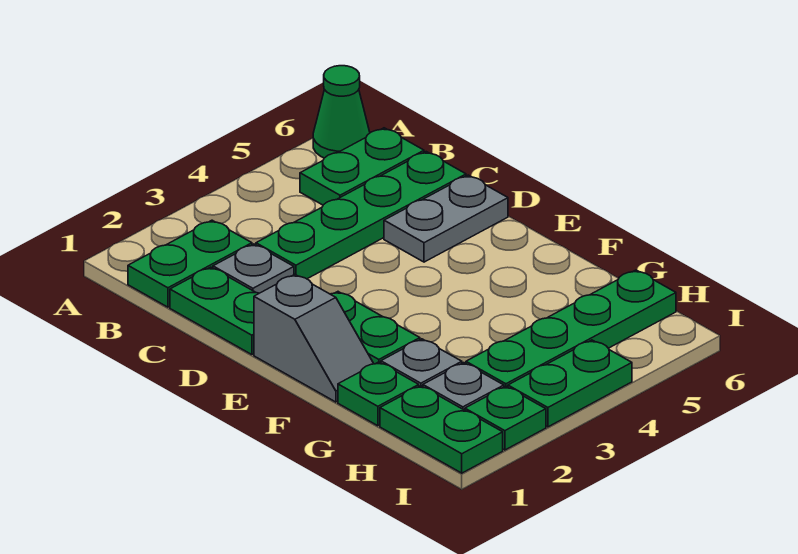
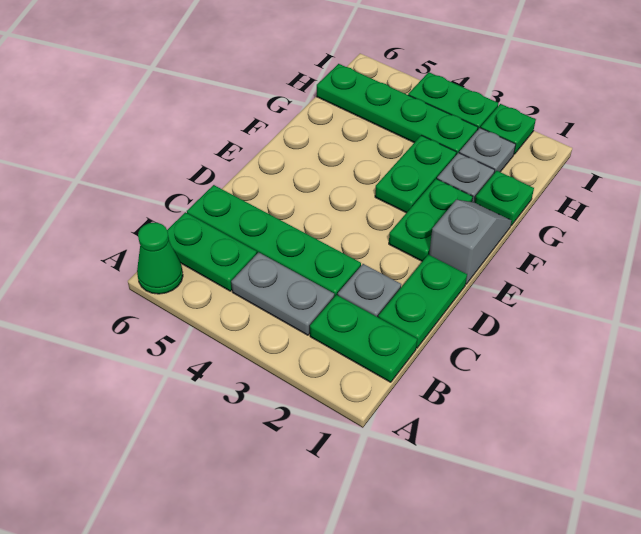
grey 1x2 plate [384,175,508,262] -> grey 1x2 plate moved to [231,252,334,335]
green 1x2 plate [380,386,503,473] -> green 1x2 plate moved to [375,135,456,213]

